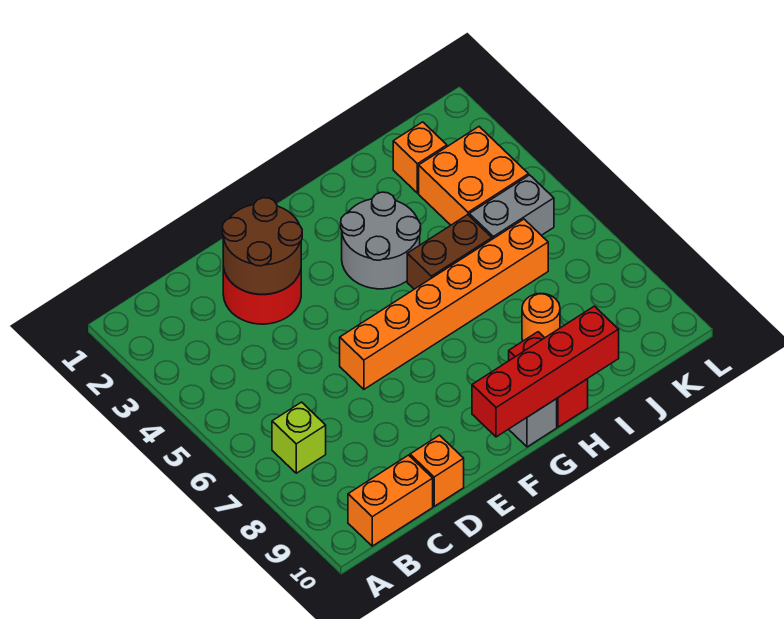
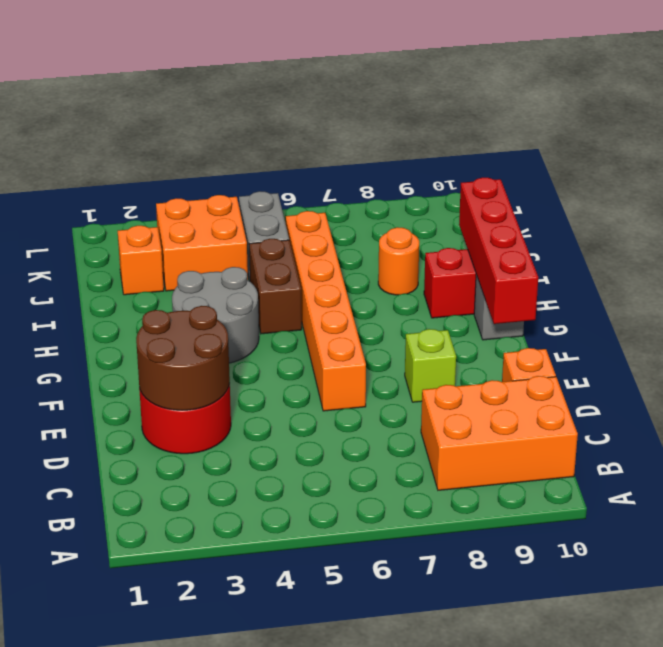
lime 1x1 brick [272,402,326,473] -> lime 1x1 brick moved to [405,329,456,402]
orange 1x2 brick [348,455,433,546] -> orange 2x3 brick [421,376,578,490]

